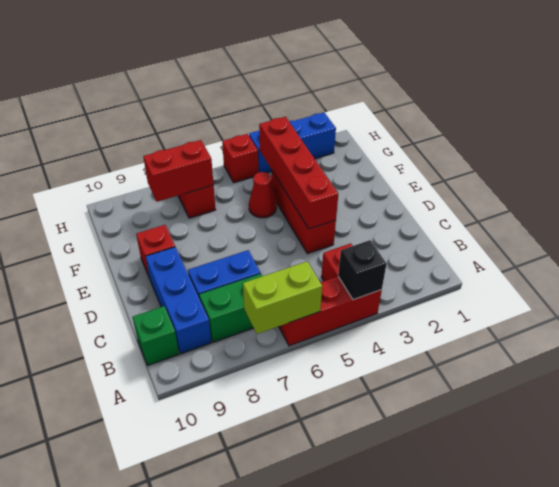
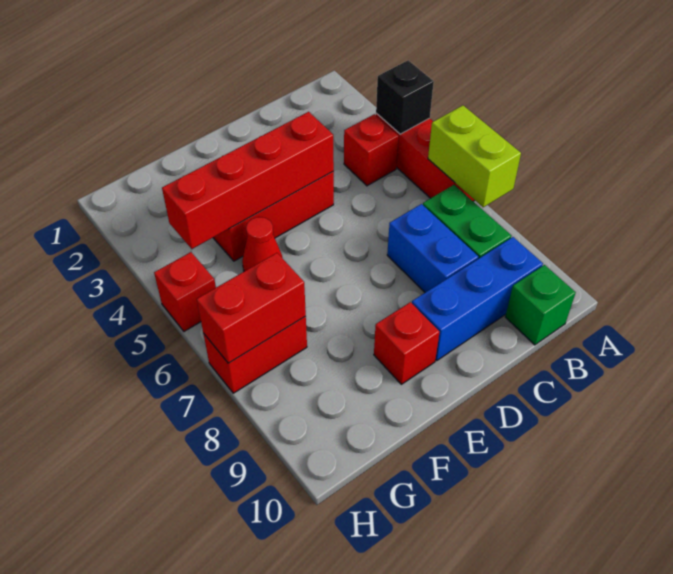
red 1x2 brick [143,140,214,202] -> red 1x2 brick turned to [197,253,306,363]
blue 1x3 brick [249,113,336,173] -> none

